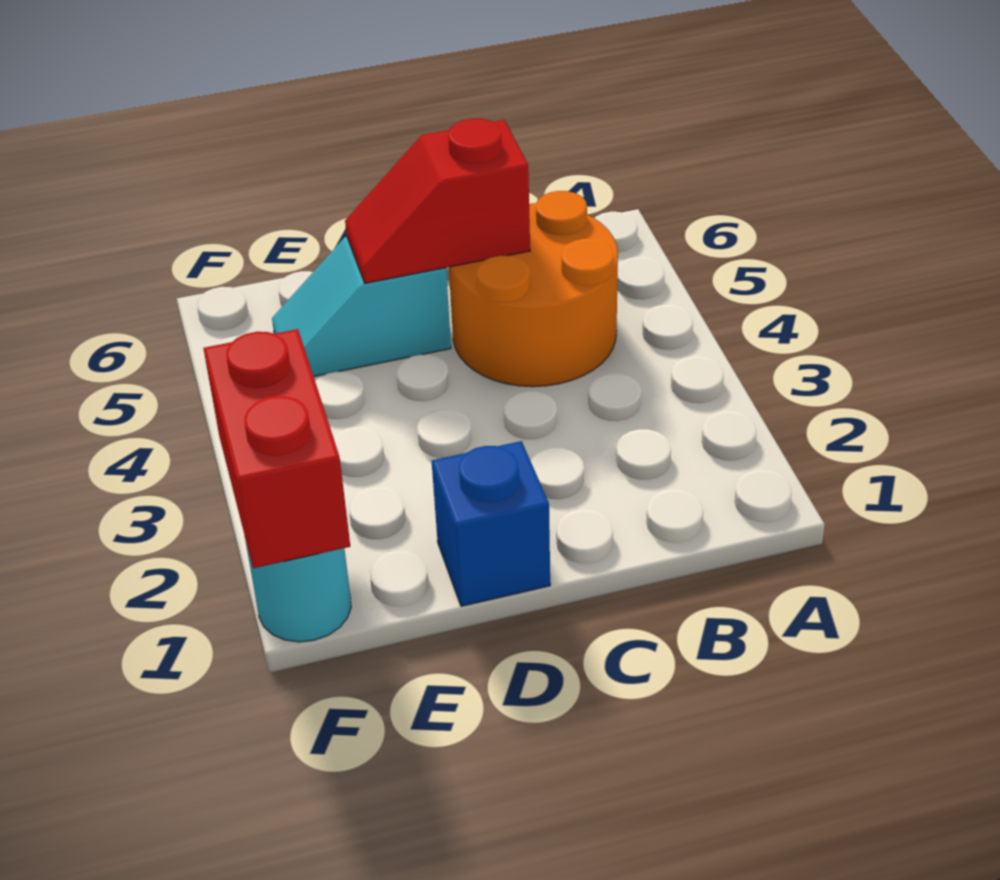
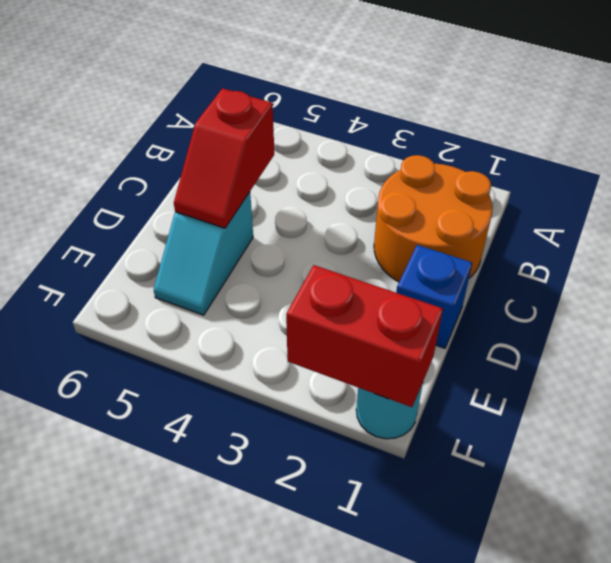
orange 2x2 round brick [449,191,618,387] -> orange 2x2 round brick moved to [374,155,493,282]

